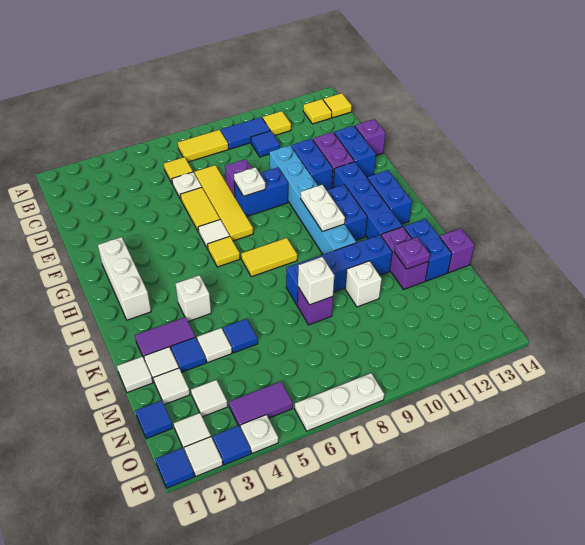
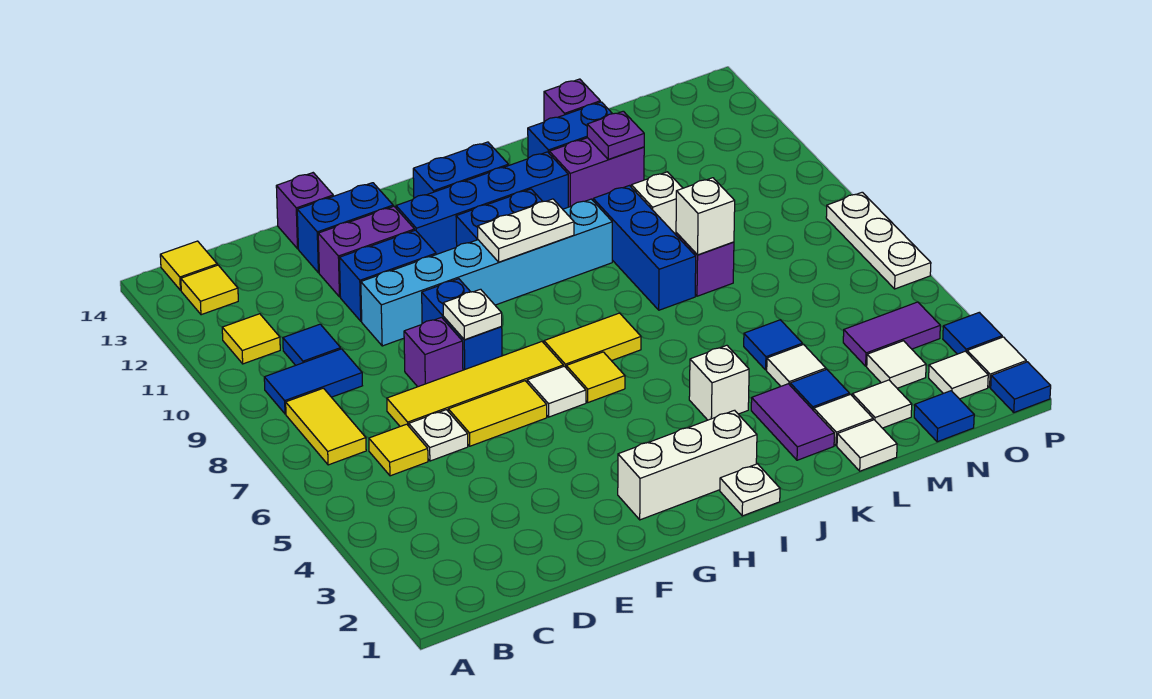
blue 1x2 tile [221,117,270,149] -> blue 1x2 tile turned to [264,349,362,414]
yellow 1x2 tile [241,238,297,277] -> yellow 1x2 tile turned to [544,313,641,367]
blue 1x4 brick [286,235,392,305] -> blue 1x3 brick [593,186,696,310]
purple 1x2 tile [229,382,293,428] -> purple 1x2 tile turned to [843,302,940,366]
white 1x1 plate [241,415,278,454] -> white 1x1 plate moved to [720,464,780,516]

